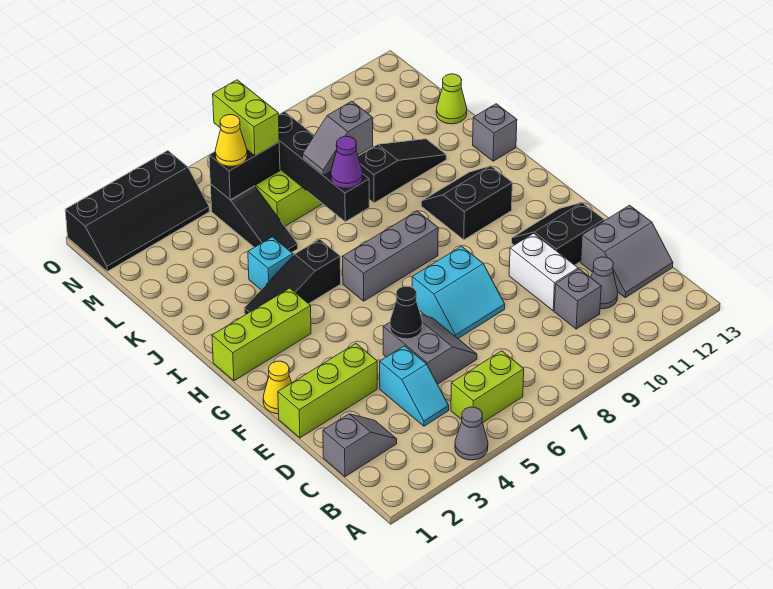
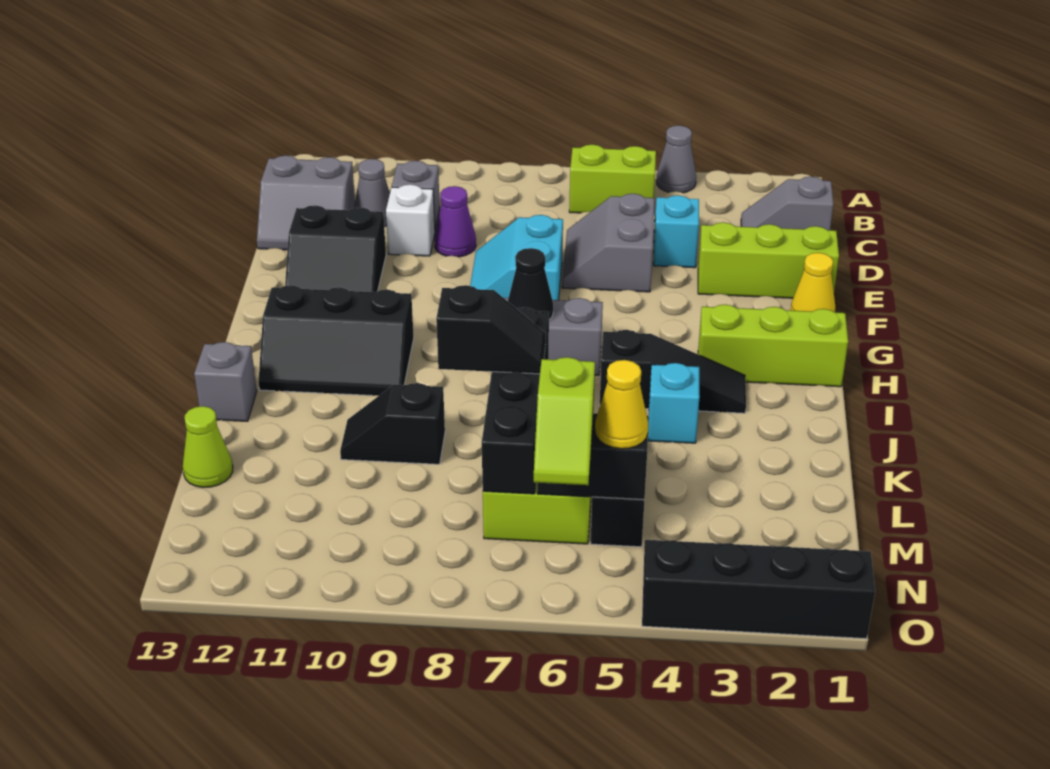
grey 2x2 slope [581,205,673,297] -> grey 2x2 slope turned to [257,155,355,250]
white 1x2 brick [509,233,578,311] -> white 1x1 brick [386,184,435,256]
black 1x1 cone [390,286,423,339] -> black 1x1 cone moved to [508,248,553,320]
cyan 2x2 slope [412,246,505,338] -> cyan 2x2 slope turned to [470,215,563,300]
black 2x2 slope [421,166,512,240] -> black 2x3 slope [258,285,414,396]
purple 1x1 cone [331,136,363,188] -> purple 1x1 cone moved to [434,186,476,257]
grey 1x2 slope [303,101,373,175] -> black 1x2 slope [436,285,546,374]
black 1x3 slope [358,139,446,203] -> black 1x2 slope [340,383,445,464]
lime 1x2 brick [213,80,279,156] -> lime 1x2 slope [534,357,595,485]

